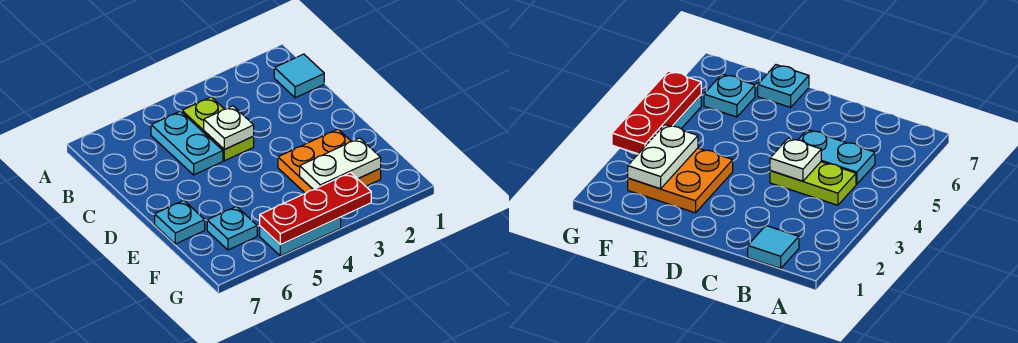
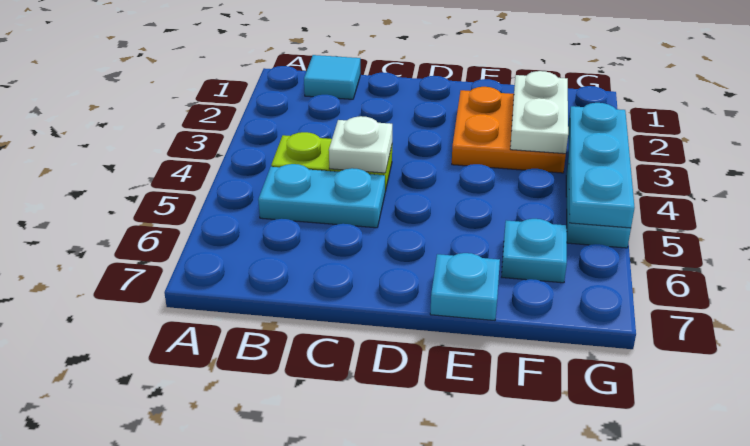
red 1x3 plate [260,172,371,245] -> cyan 1x3 plate [568,103,635,228]

